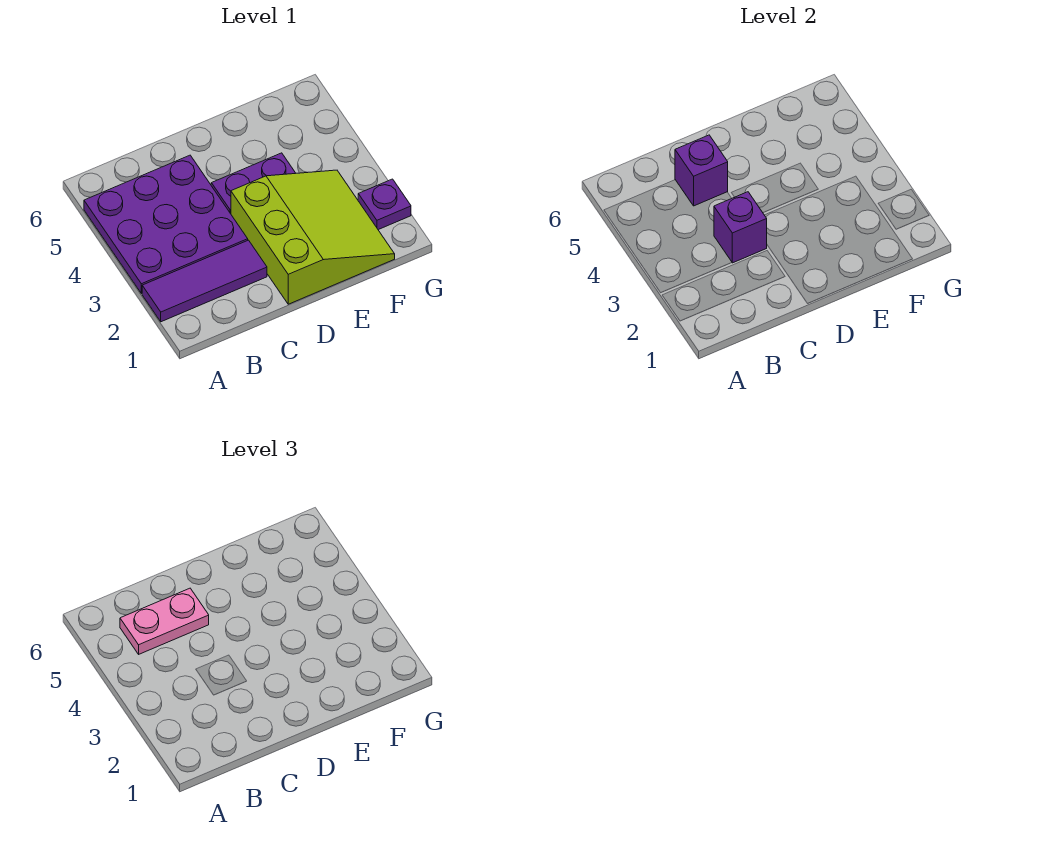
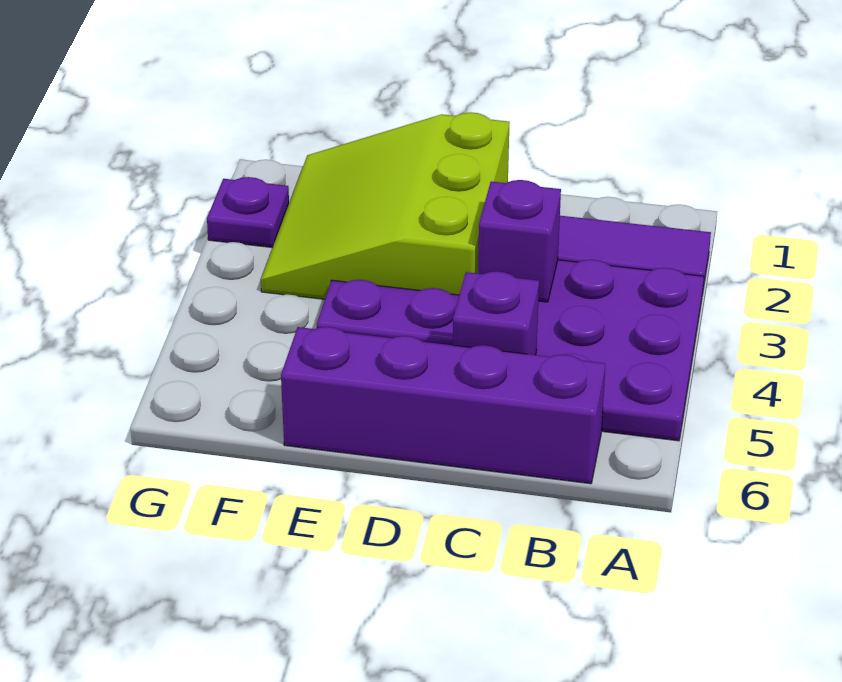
pink 1x2 plate [120,588,209,654] -> none
none -> purple 1x4 brick [281,327,605,484]

